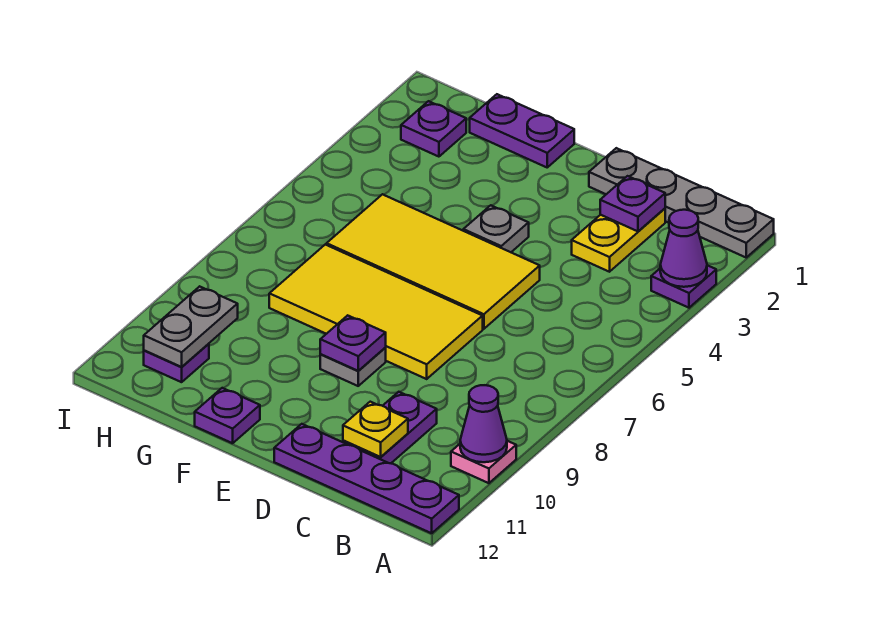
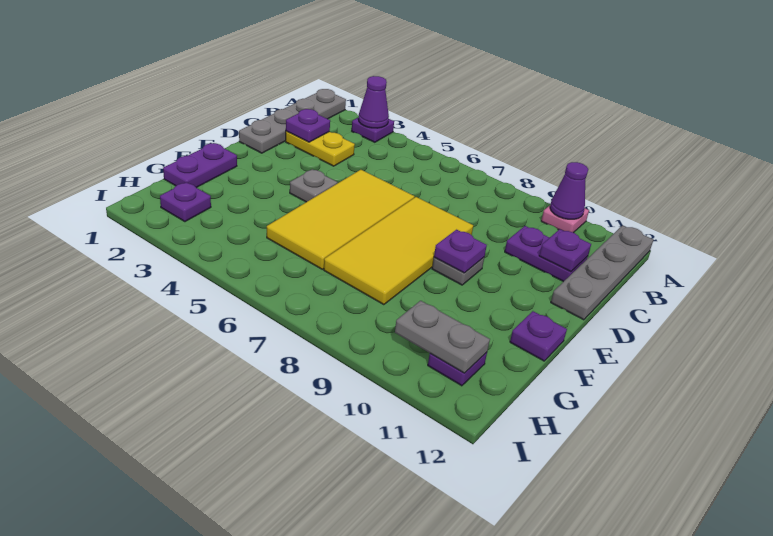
purple 1x4 plate [274,424,459,533] -> grey 1x4 plate [551,226,653,320]
yellow 1x1 plate [343,402,408,457] -> purple 1x1 plate [539,229,591,272]

